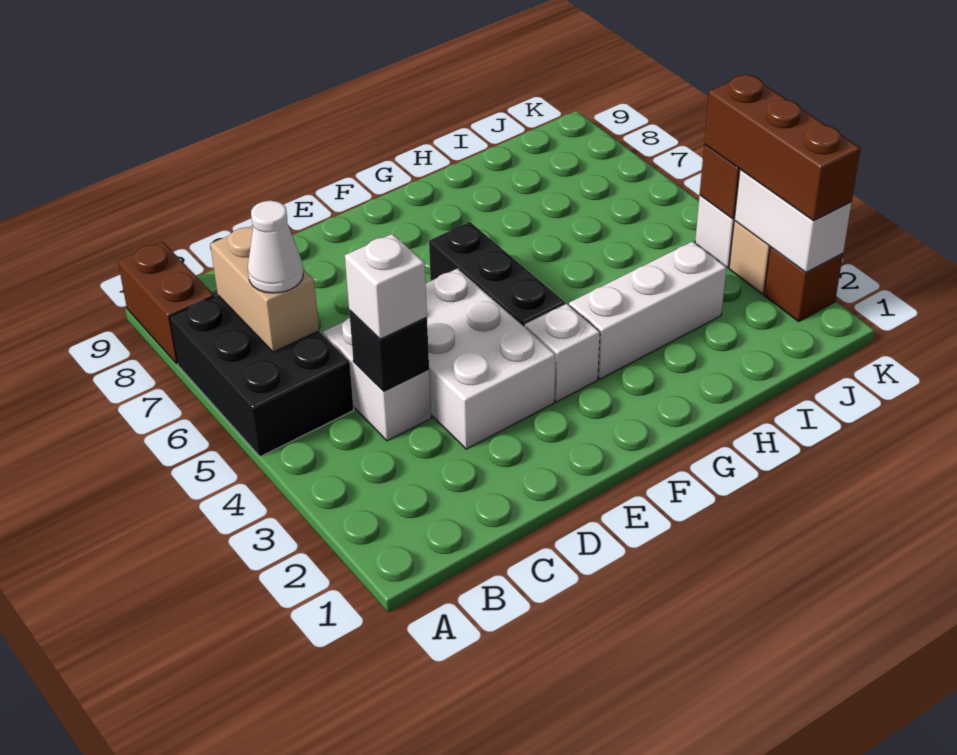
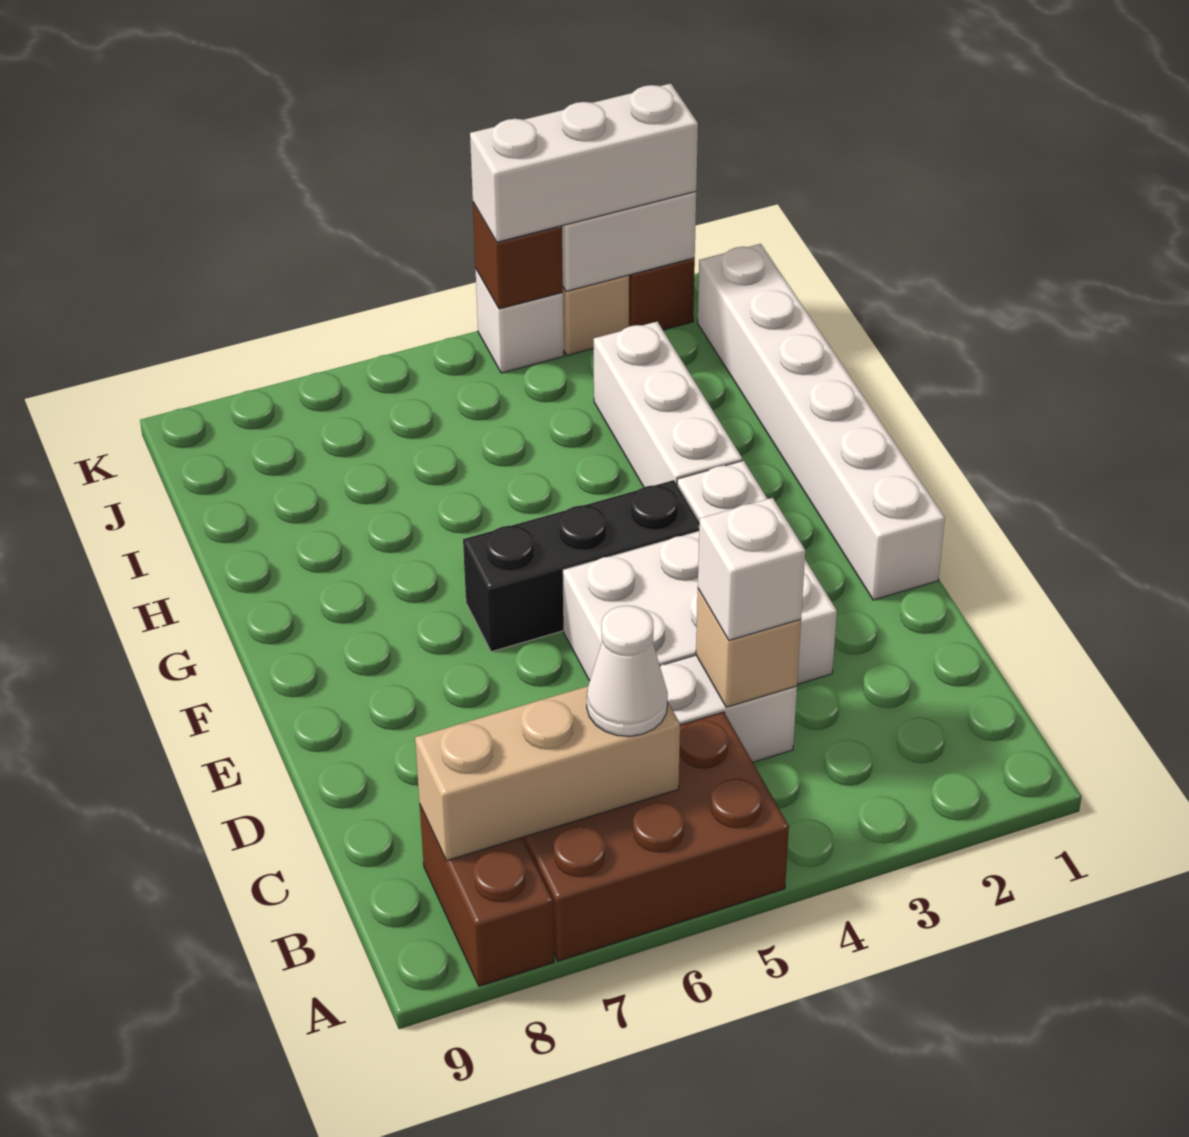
black 2x3 brick [169,295,354,457] -> brown 2x3 brick [522,712,789,961]
brown 1x2 brick [118,242,214,364] -> brown 1x2 brick turned to [420,806,554,986]
tan 1x2 brick [210,226,319,352] -> tan 1x3 brick [415,686,680,861]
black 1x1 brick [349,310,429,391] -> tan 1x1 brick [696,589,801,707]
none -> white 1x6 brick [698,244,945,600]
brown 1x3 brick [704,74,861,221] -> white 1x3 brick [470,84,698,242]

